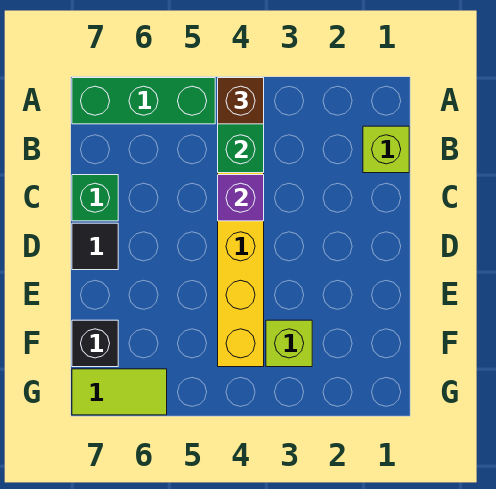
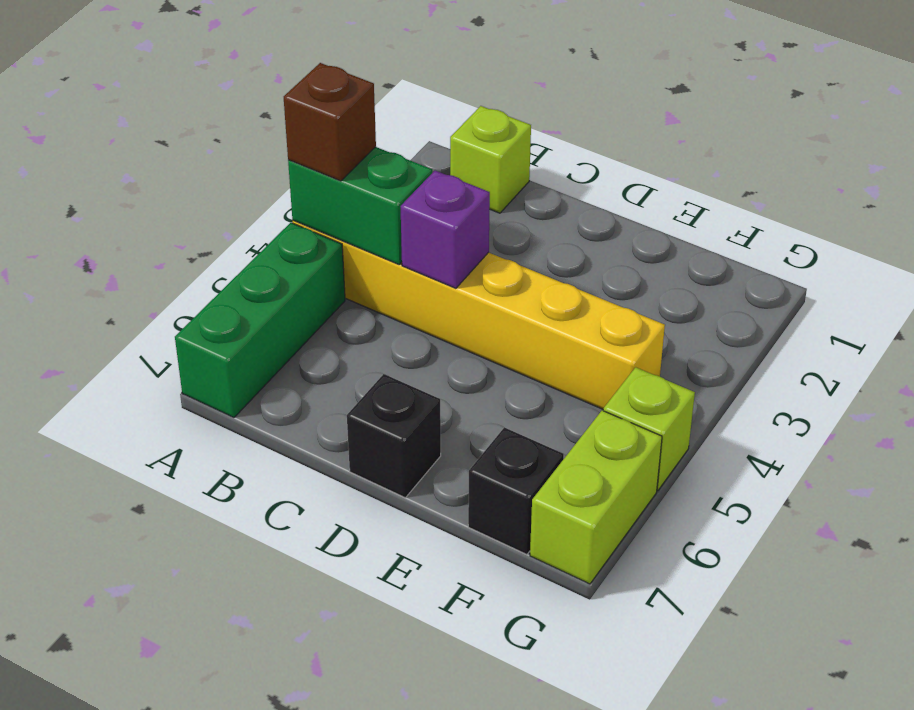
green 1x1 brick [72,175,118,221] -> none
black 1x1 tile [72,223,118,270] -> black 1x1 brick [347,374,441,498]
lime 1x1 brick [266,320,312,367] -> lime 1x1 brick moved to [603,367,695,491]
lime 1x2 tile [72,369,167,415] -> lime 1x2 brick [530,410,662,584]

